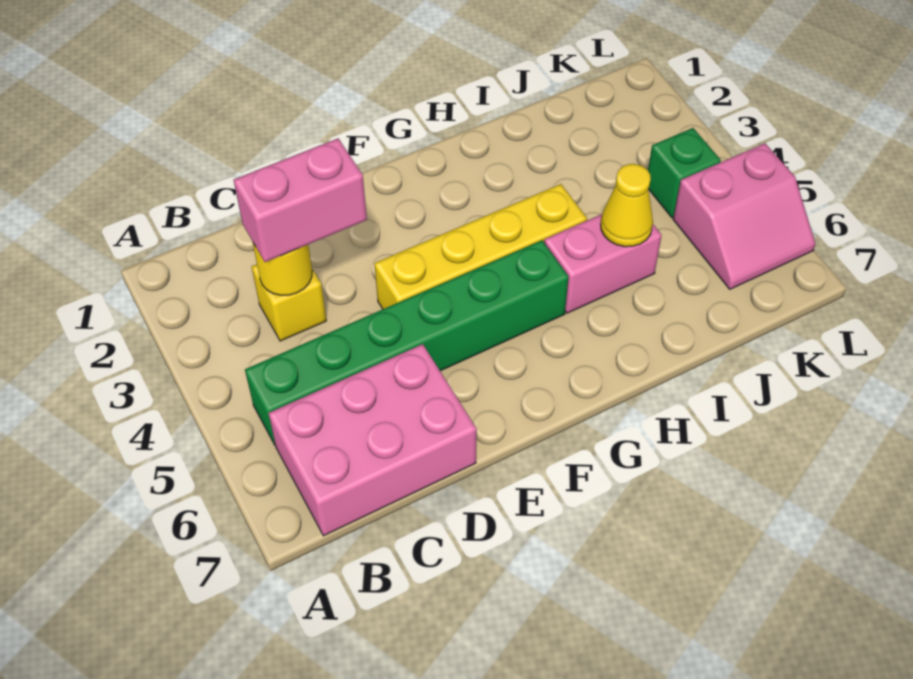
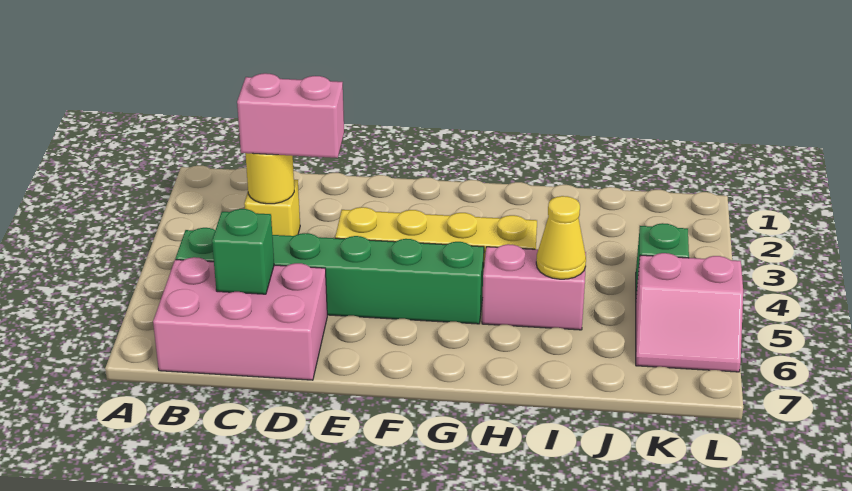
none -> green 1x1 brick [212,209,274,294]

